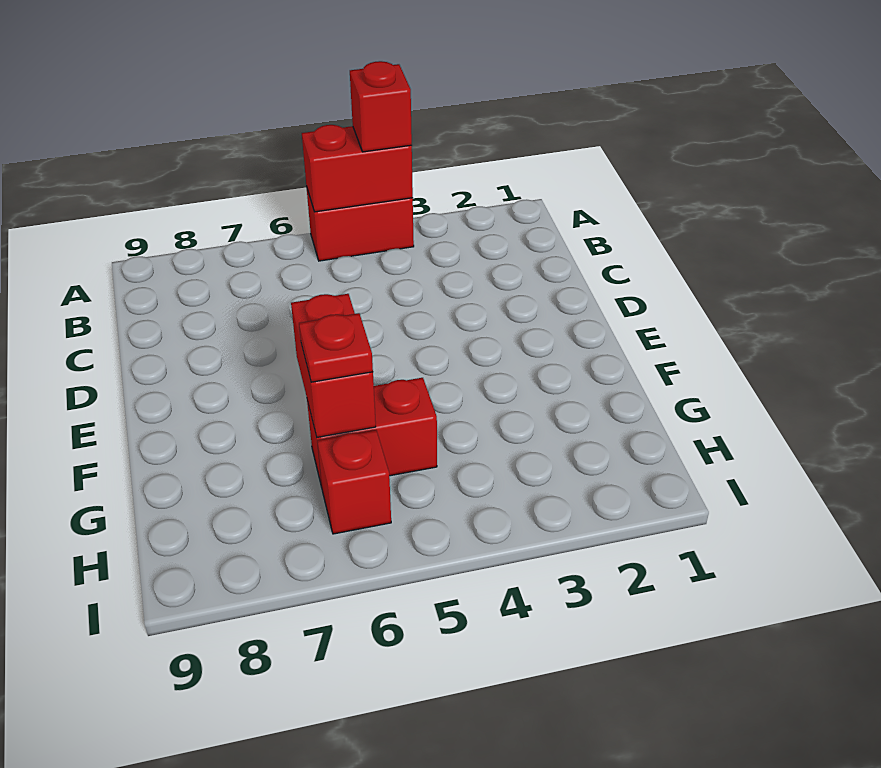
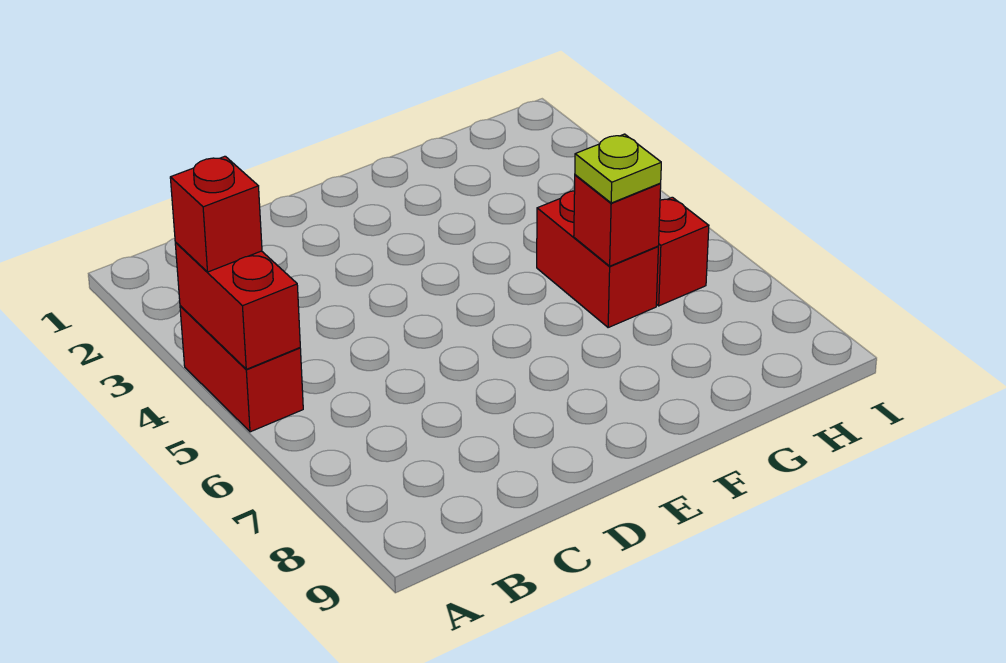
red 1x2 brick [291,294,376,437] -> red 1x1 brick [574,175,661,266]
red 1x1 plate [299,313,373,382] -> lime 1x1 plate [575,134,661,203]

